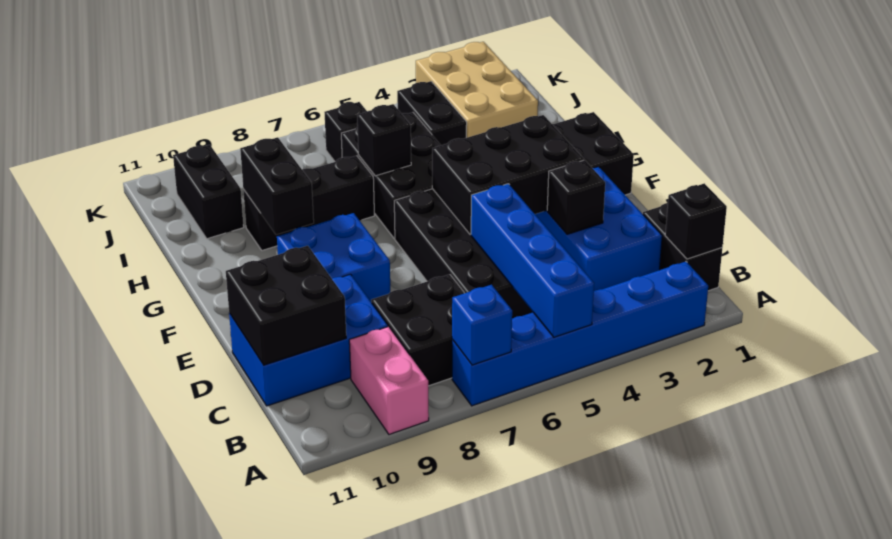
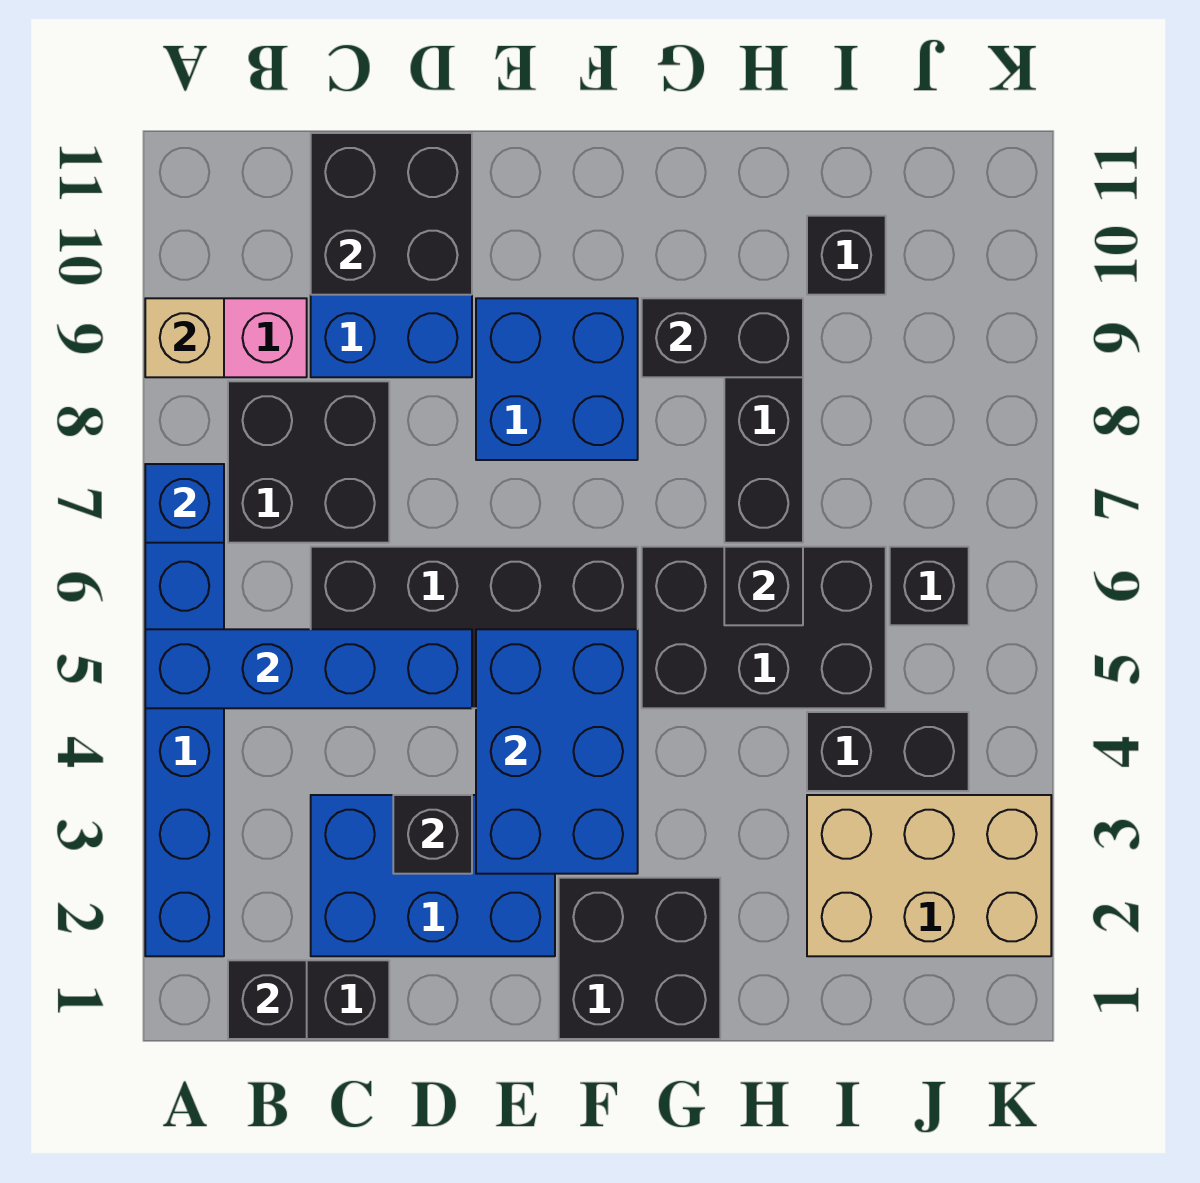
none -> tan 1x1 brick [145,298,224,377]
black 2x3 brick [432,115,584,235] -> blue 2x3 brick [476,629,638,874]
black 1x2 brick [173,145,244,239] -> black 1x1 brick [807,216,886,295]

